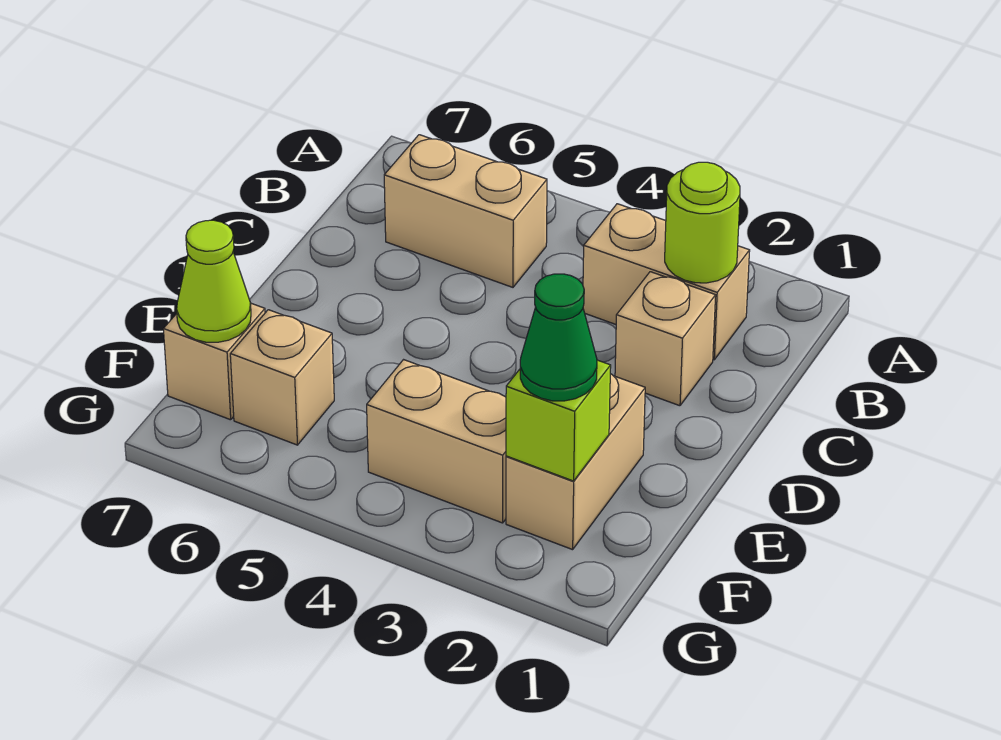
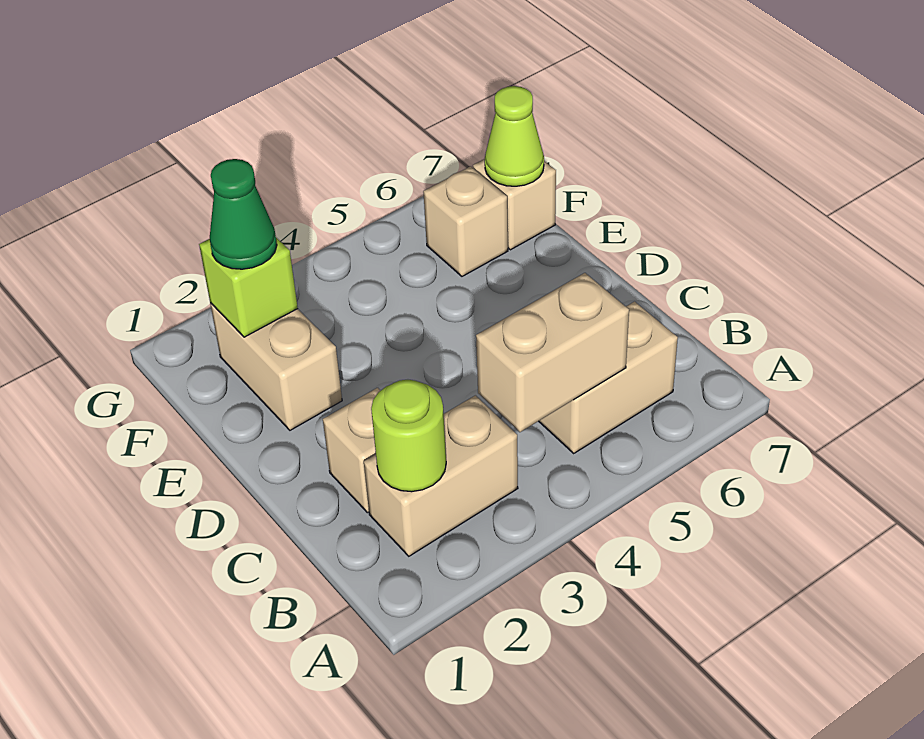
tan 1x2 brick [367,360,506,523] -> tan 1x2 brick moved to [476,273,629,432]

